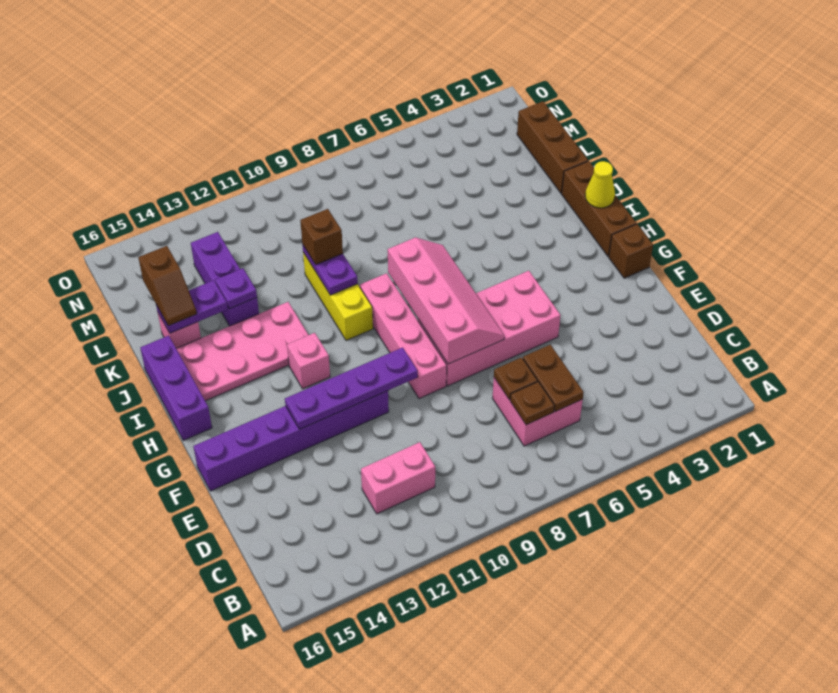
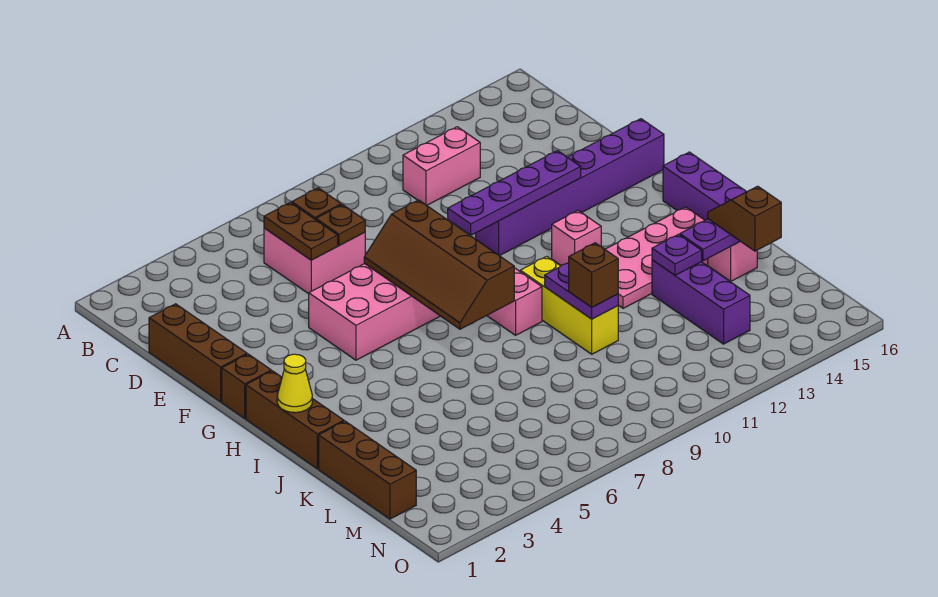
none -> brown 1x3 brick [149,304,247,402]
pink 2x4 slope [388,237,504,364] -> brown 2x4 slope [364,200,514,329]

